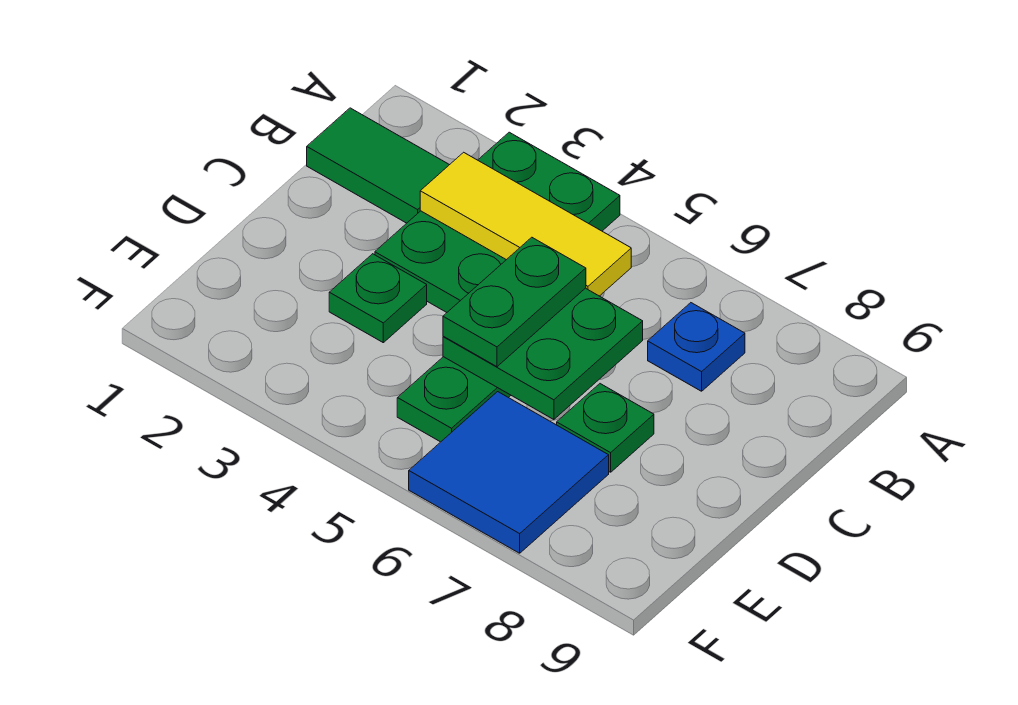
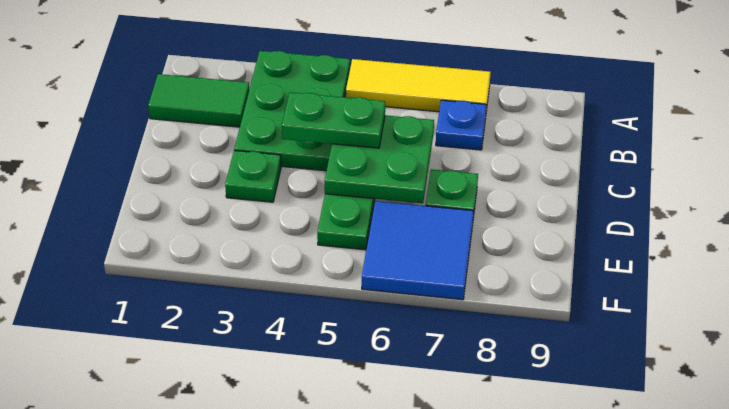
yellow 1x3 tile [420,152,631,296] -> yellow 1x3 tile moved to [346,59,491,112]
green 1x2 plate [443,237,586,367] -> green 1x2 plate turned to [282,92,385,148]

